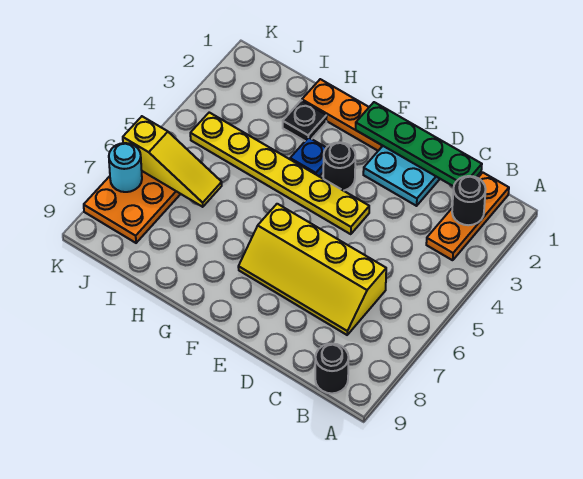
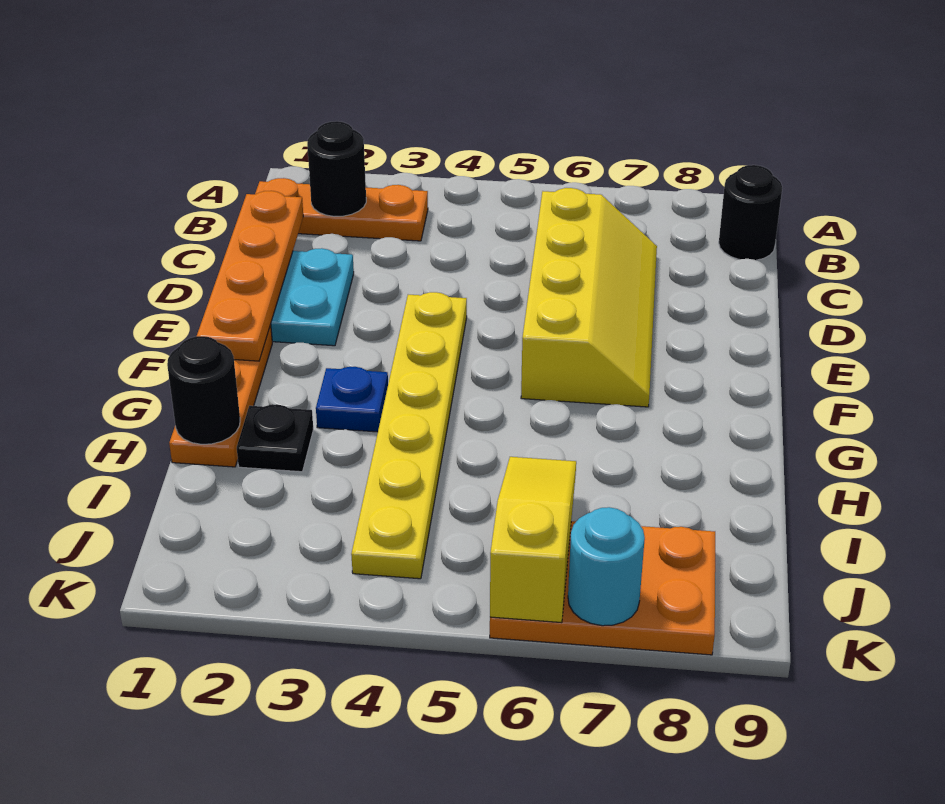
green 1x4 plate [356,102,482,186] -> orange 1x4 plate [197,191,303,361]
black 1x1 round brick [323,142,355,191] -> black 1x1 round brick moved to [167,336,240,444]

